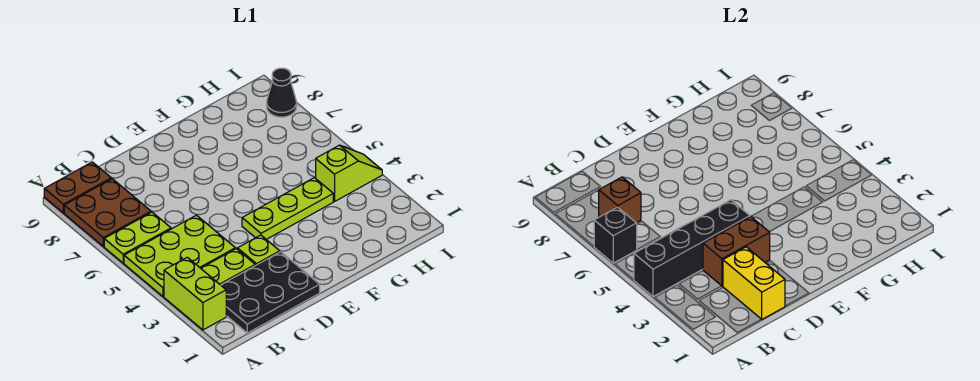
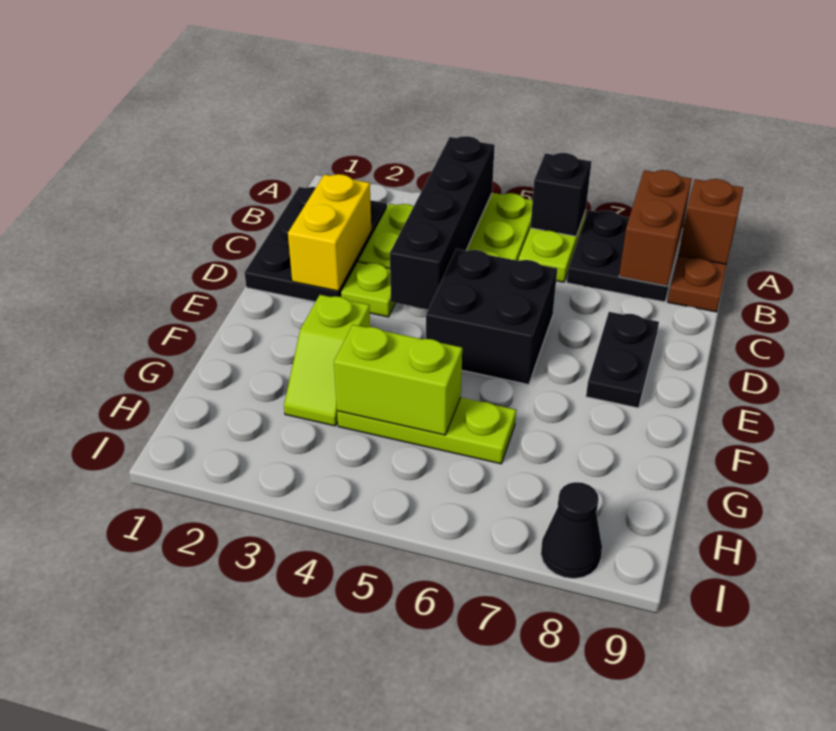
lime 1x2 brick [164,257,226,330] -> lime 1x2 brick moved to [334,325,462,435]
brown 2x2 plate [64,179,151,246] -> black 2x2 plate [567,210,682,302]
brown 1x1 brick [599,177,641,223] -> brown 1x1 brick moved to [678,179,743,264]
yellow 1x2 brick [723,247,785,319] -> yellow 1x2 brick turned to [288,174,371,291]
brown 1x2 brick [703,217,770,286] -> brown 1x2 brick moved to [619,170,692,286]
none -> black 2x2 brick [426,249,557,385]
none -> black 1x2 plate [586,312,659,408]
lime 1x3 plate [242,178,333,239] -> lime 1x3 plate turned to [337,398,516,464]
lime 1x2 slope [316,145,382,201] -> lime 1x2 slope moved to [284,295,370,426]

